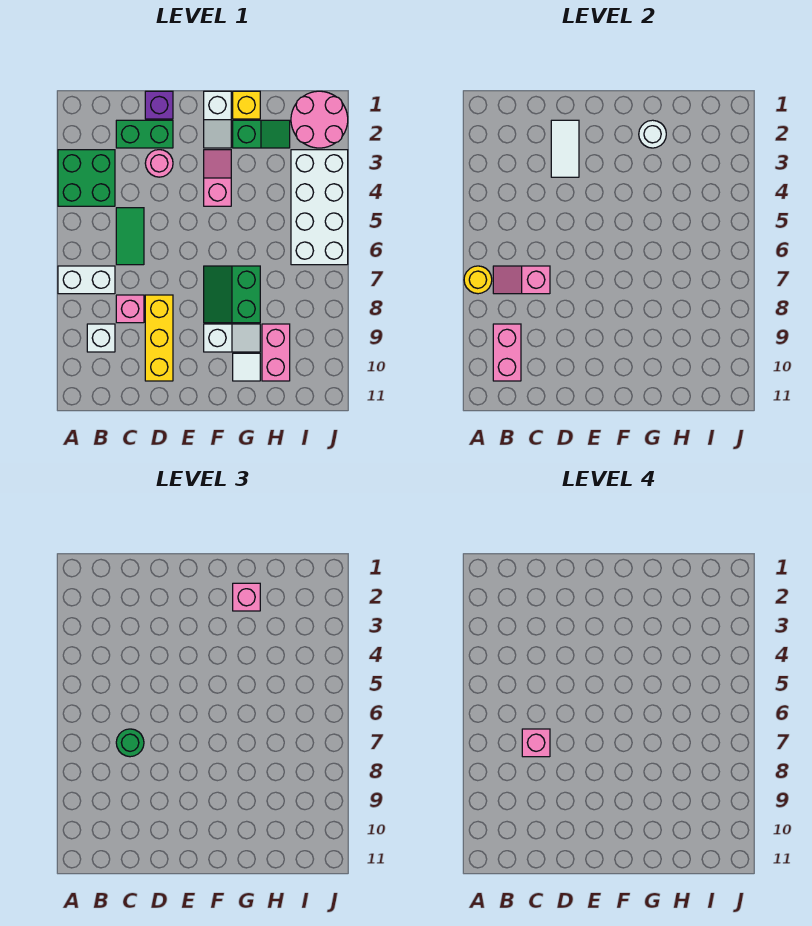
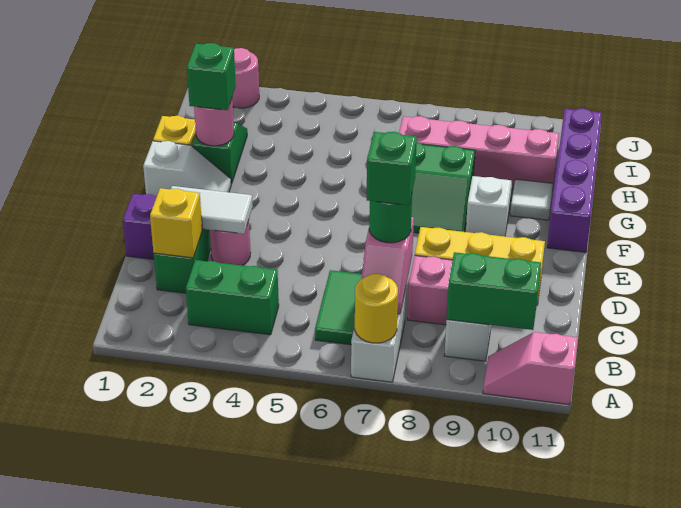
green 2x2 brick [58,150,115,206] -> green 1x2 brick [186,260,279,335]
pink 1x2 brick [493,324,521,381] -> green 1x2 brick [447,252,541,330]
none -> yellow 1x1 brick [150,188,202,258]
green 1x2 tile [116,208,144,265] -> green 1x2 tile turned to [315,270,362,345]
pink 1x1 brick [522,729,550,757] -> green 1x1 brick [367,132,417,205]
pink 1x2 slope [204,150,231,206] -> pink 1x2 slope moved to [483,332,578,405]
none -> purple 1x4 brick [547,108,602,252]
white 1x1 round brick [639,120,666,148] -> pink 1x1 round brick [194,99,234,146]
pink 1x1 brick [233,583,260,611] -> green 1x1 brick [187,43,236,110]
pink 1x2 brick [262,324,290,381] -> pink 1x4 brick [399,116,559,189]
pink 2x2 round brick [291,91,348,148] -> pink 1x1 round brick [232,48,259,108]
white 2x4 brick [291,150,348,265] -> none

